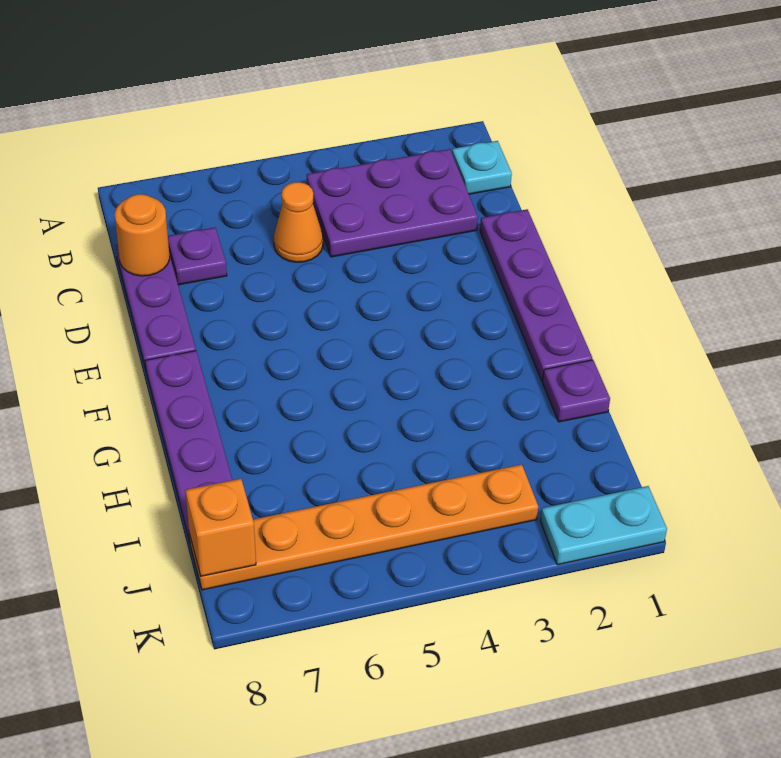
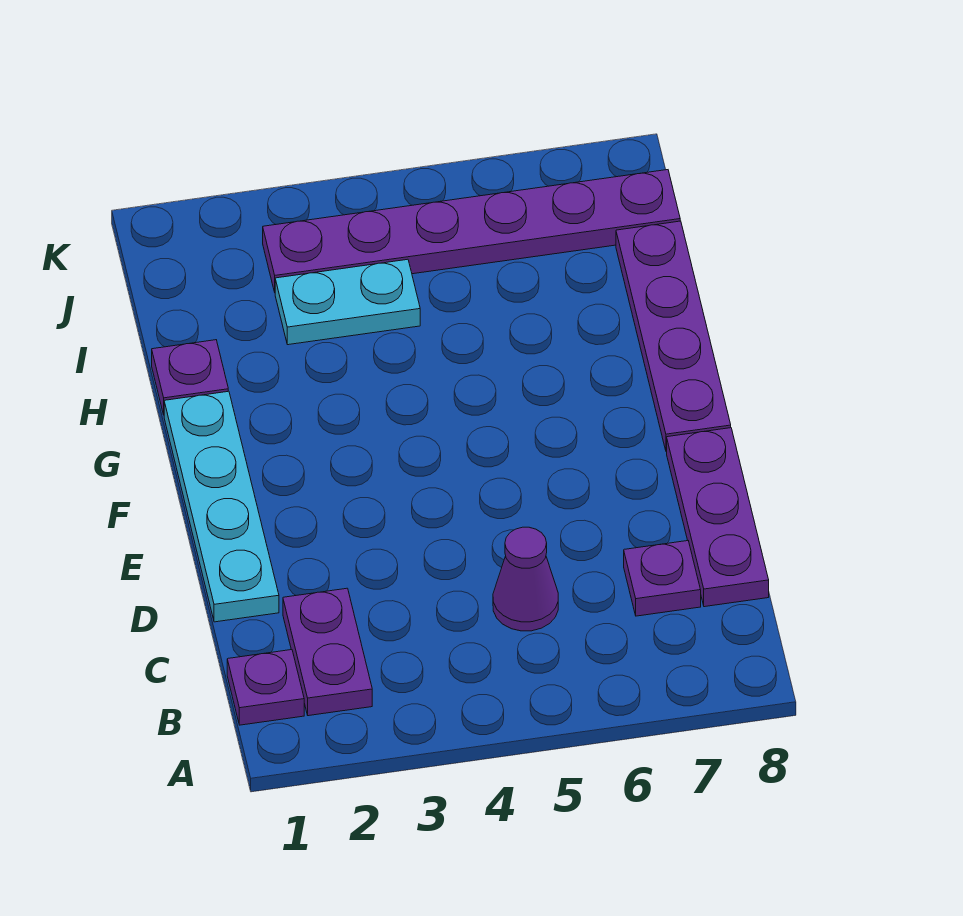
cyan 1x1 plate [452,141,512,194] -> purple 1x1 plate [227,650,304,725]
purple 2x3 plate [307,149,478,257] -> purple 1x2 plate [283,588,372,716]
orange 1x1 cone [274,182,323,262] -> purple 1x1 cone [493,527,558,631]
orange 1x1 round brick [115,194,170,276] -> none
purple 1x4 plate [480,209,592,381] -> cyan 1x4 plate [164,391,279,622]
orange 1x6 plate [189,465,538,590] -> purple 1x6 plate [263,170,680,292]
orange 1x1 brick [185,479,256,576] -> none
cyan 1x2 plate [540,486,667,565] -> cyan 1x2 plate moved to [275,259,420,345]

